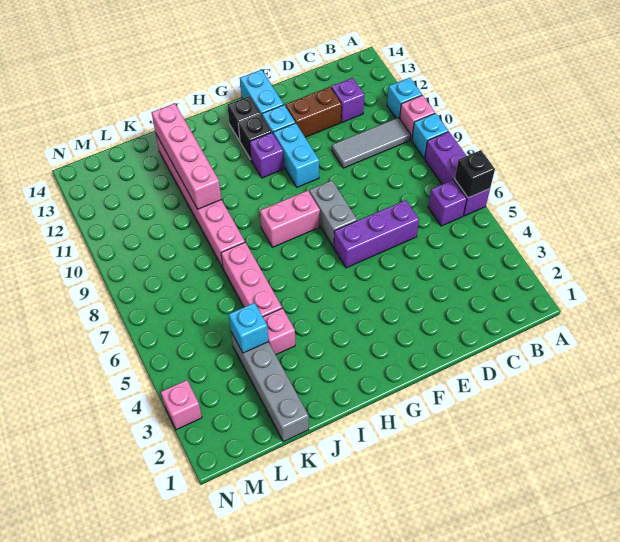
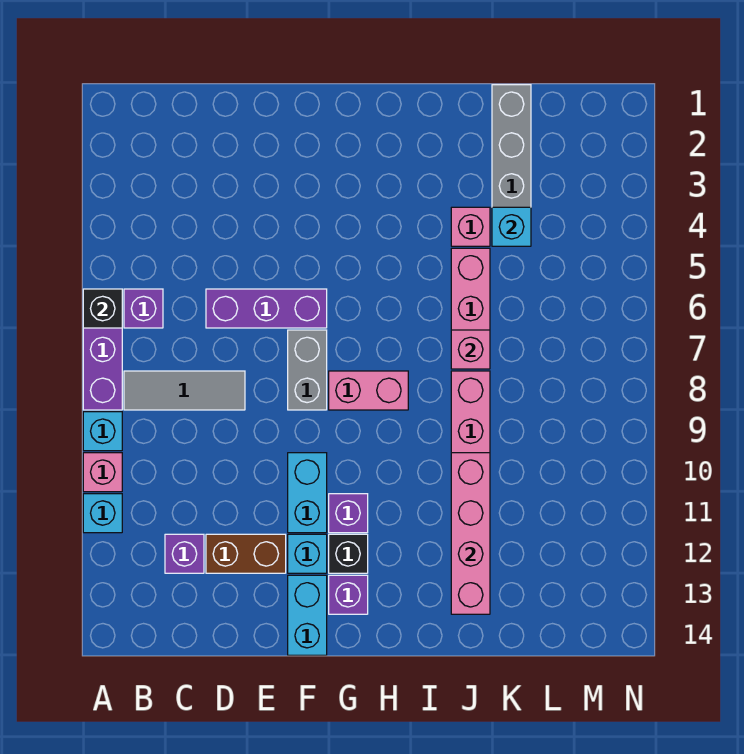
grey 1x3 tile [332,117,411,168] -> grey 1x3 tile moved to [124,371,245,410]
black 1x1 brick [227,96,260,141] -> purple 1x1 brick [329,575,368,614]
pink 1x1 brick [161,380,202,430] -> pink 1x1 brick moved to [451,330,490,369]

